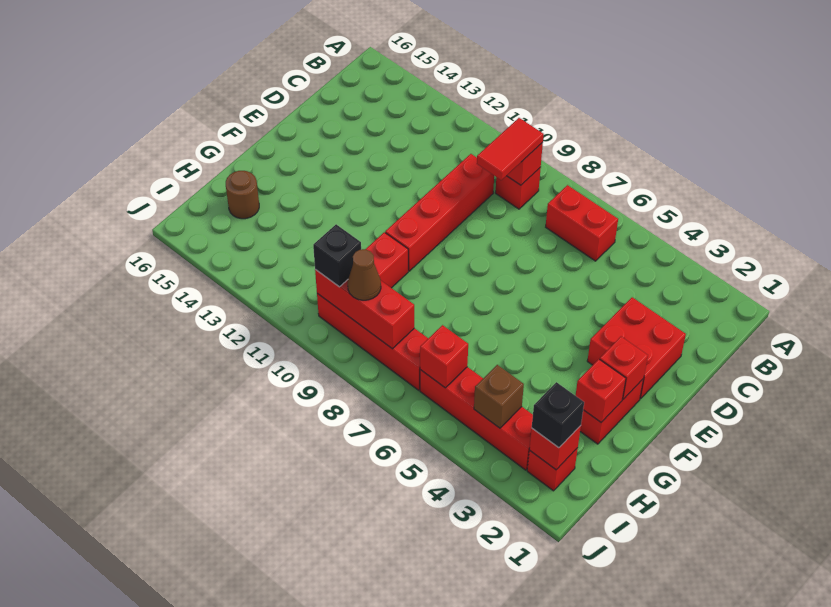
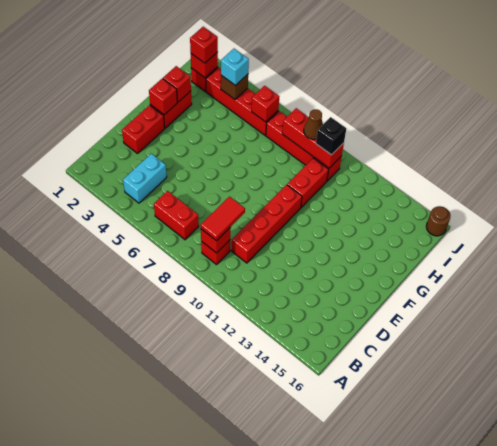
none -> cyan 1x2 brick [123,154,167,203]
red 2x2 brick [587,297,686,399] -> red 1x2 brick [122,105,165,153]
brown 1x1 round brick [226,171,259,219] -> brown 1x1 round brick moved to [426,206,451,236]
black 1x1 brick [532,382,584,448] -> red 1x1 brick [190,27,218,63]
none -> cyan 1x1 brick [221,49,249,85]

